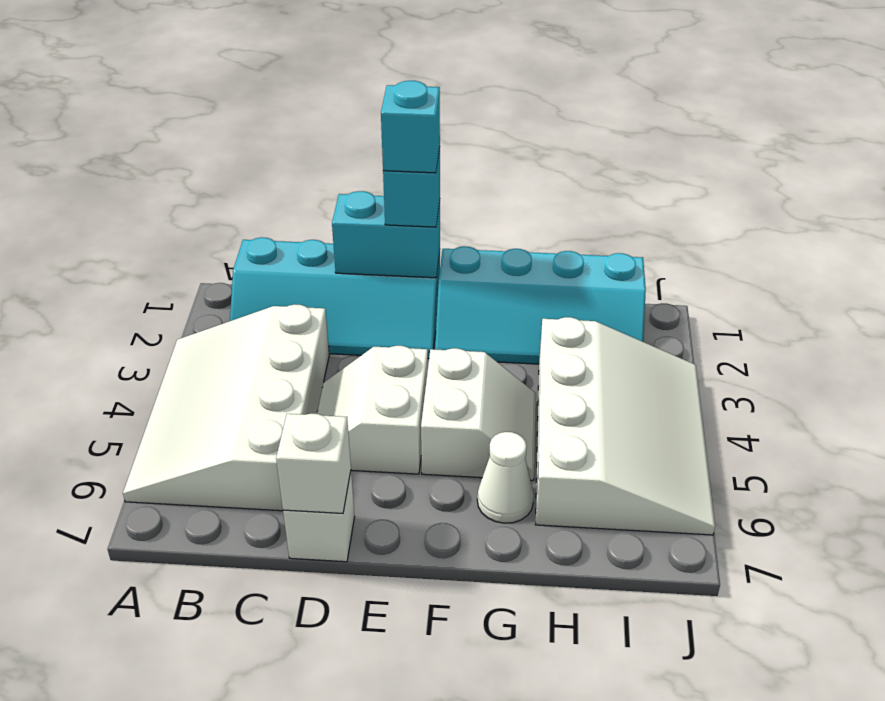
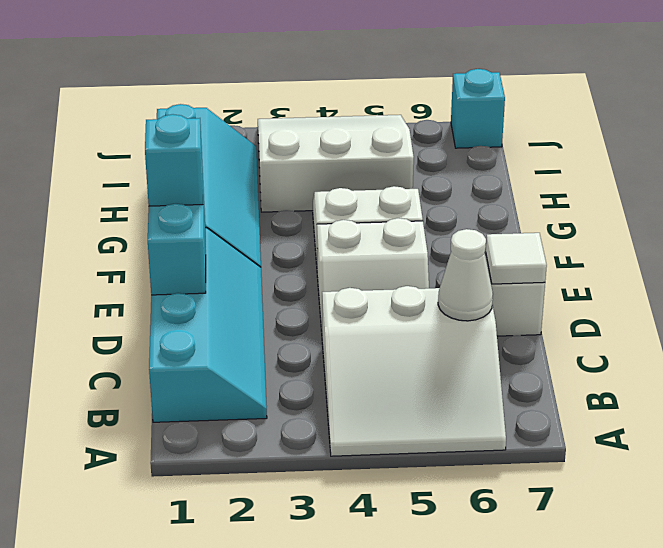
white 3x4 slope [123,305,329,511] -> white 3x3 slope [322,286,506,456]
white 1x1 brick [276,414,351,513] -> white 1x1 tile [486,233,547,284]
cyan 1x1 brick [381,81,440,173] -> cyan 1x1 brick moved to [451,69,505,148]
white 1x1 cone [477,432,534,523] -> white 1x1 cone moved to [438,229,493,321]
white 3x4 slope [535,317,715,535] -> white 3x3 slope [258,115,414,212]

